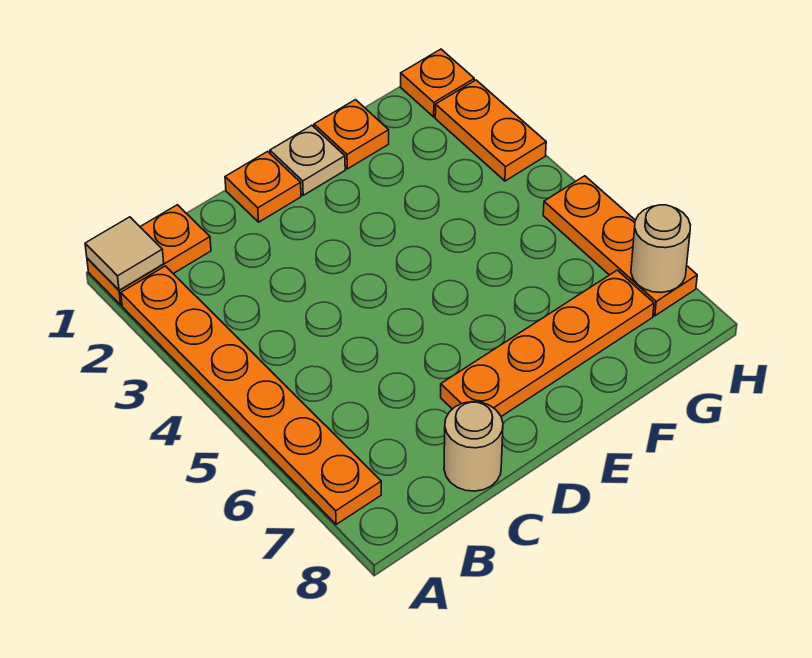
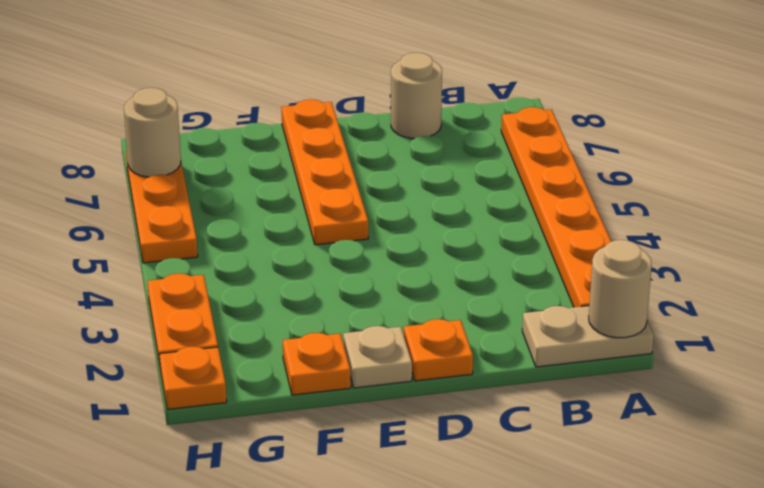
orange 1x2 plate [87,205,211,305] -> tan 1x2 plate [522,306,654,367]
tan 1x1 tile [85,217,164,290] -> tan 1x1 round brick [589,240,652,338]
orange 1x4 plate [441,270,654,417] -> orange 1x4 plate turned to [281,99,368,245]

